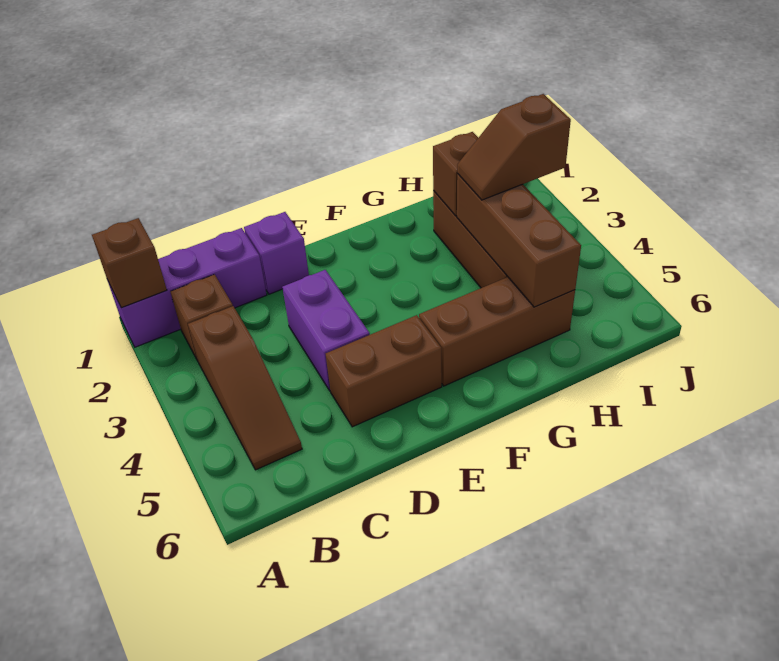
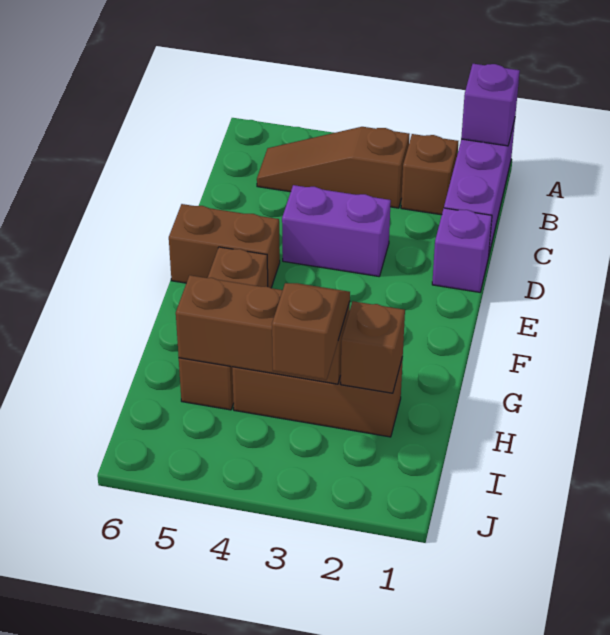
brown 1x1 brick [92,218,167,308] -> purple 1x1 brick [461,64,520,146]
brown 1x2 brick [326,315,442,427] -> brown 1x2 brick turned to [169,204,280,288]

